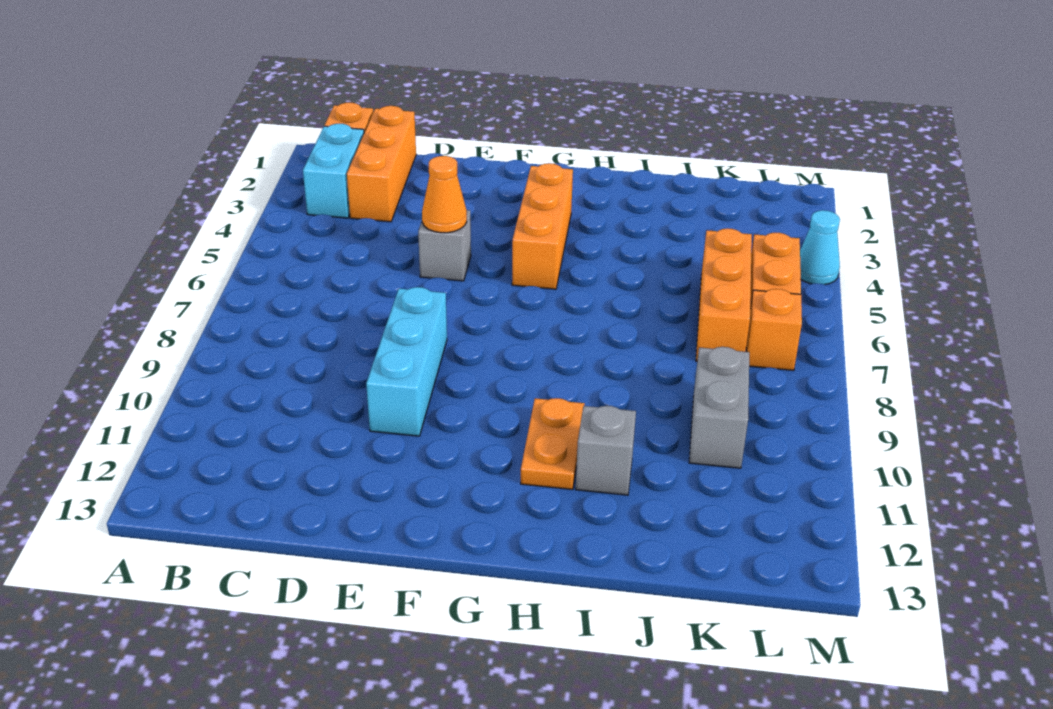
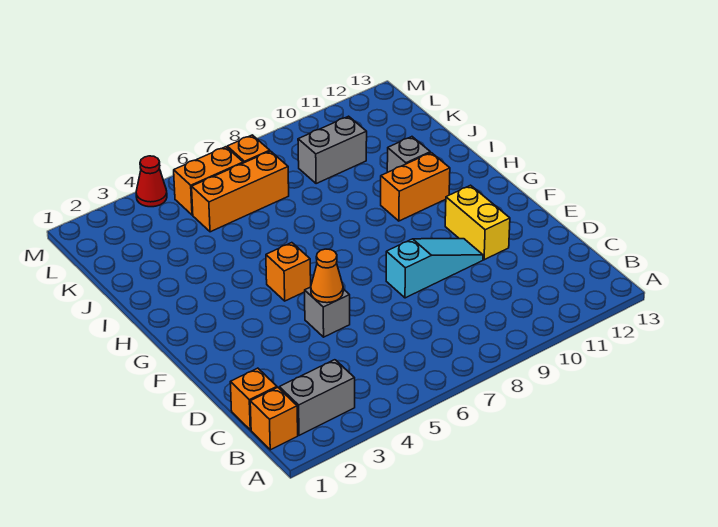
cyan 1x2 brick [303,124,364,218] -> grey 1x2 brick [279,360,355,435]
orange 1x3 brick [347,106,416,222] -> orange 1x1 brick [230,368,277,430]
cyan 1x3 brick [366,287,447,436] -> cyan 1x3 slope [386,238,483,298]
none -> yellow 1x2 brick [445,185,510,260]
orange 1x3 brick [512,163,573,289] -> orange 1x1 brick [266,243,311,301]
orange 1x2 plate [521,398,585,490] -> orange 1x2 brick [381,153,450,221]
cyan 1x1 cone [800,210,840,285] -> red 1x1 cone [136,156,167,207]

